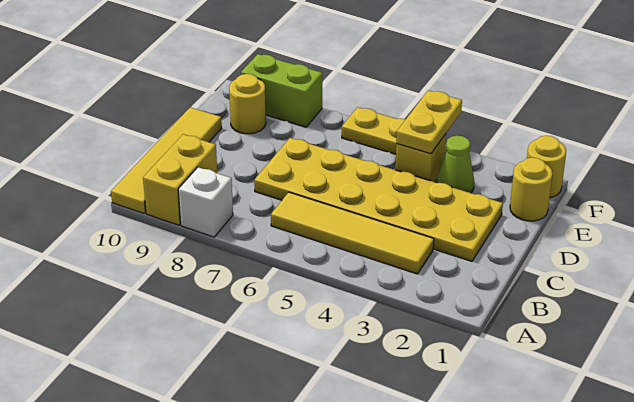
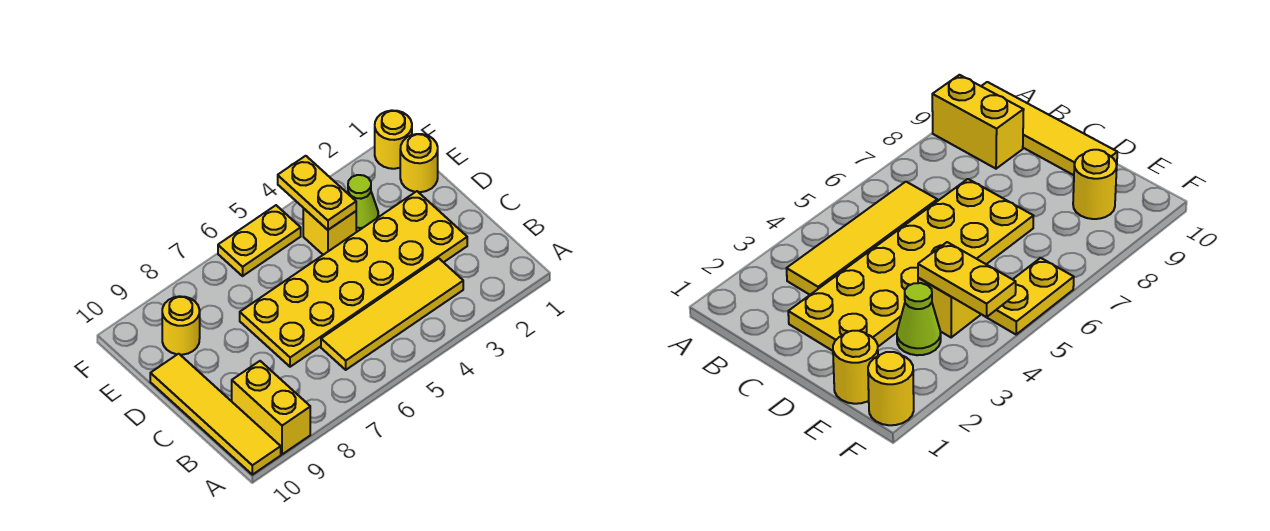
white 1x1 brick [178,167,233,237] -> none
lime 1x2 brick [241,54,322,127] -> none

